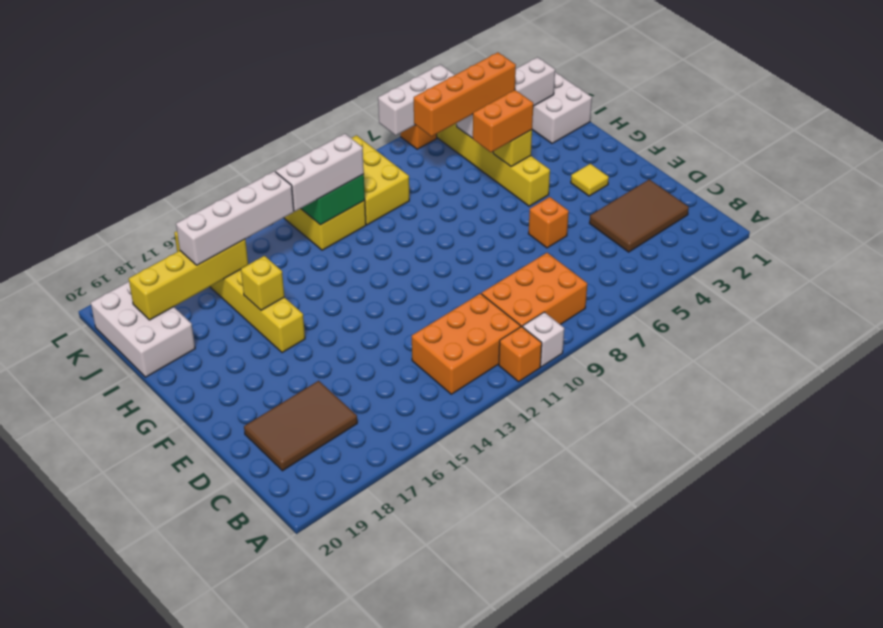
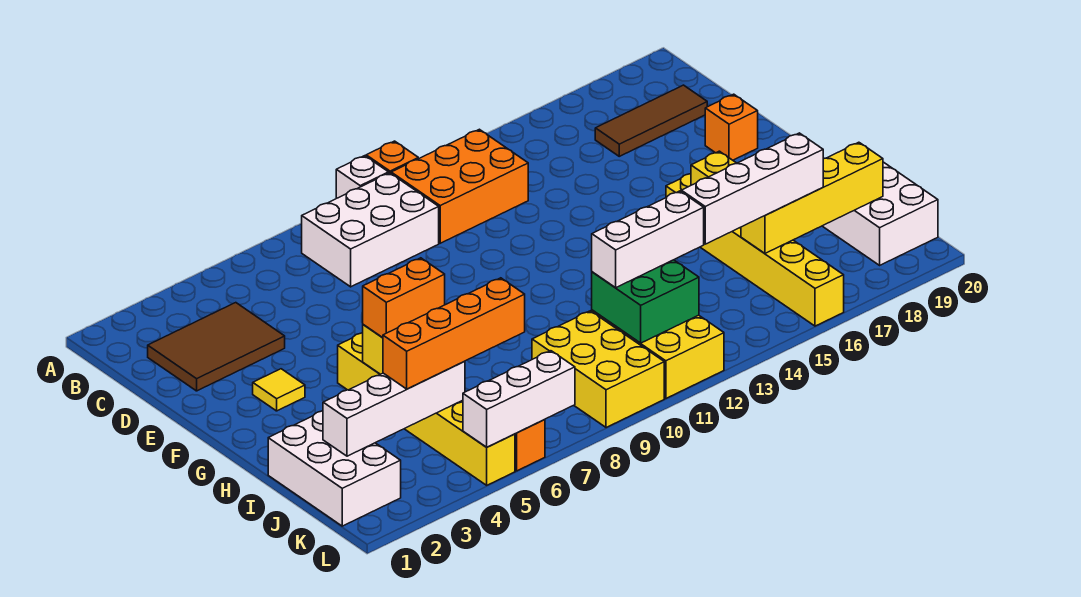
orange 2x3 brick [482,253,587,327] -> white 2x3 brick [302,173,439,287]
brown 2x3 tile [244,381,357,471] -> brown 1x3 tile [595,85,707,156]
orange 1x1 brick [528,197,569,248] -> orange 1x1 brick moved to [705,94,758,160]

